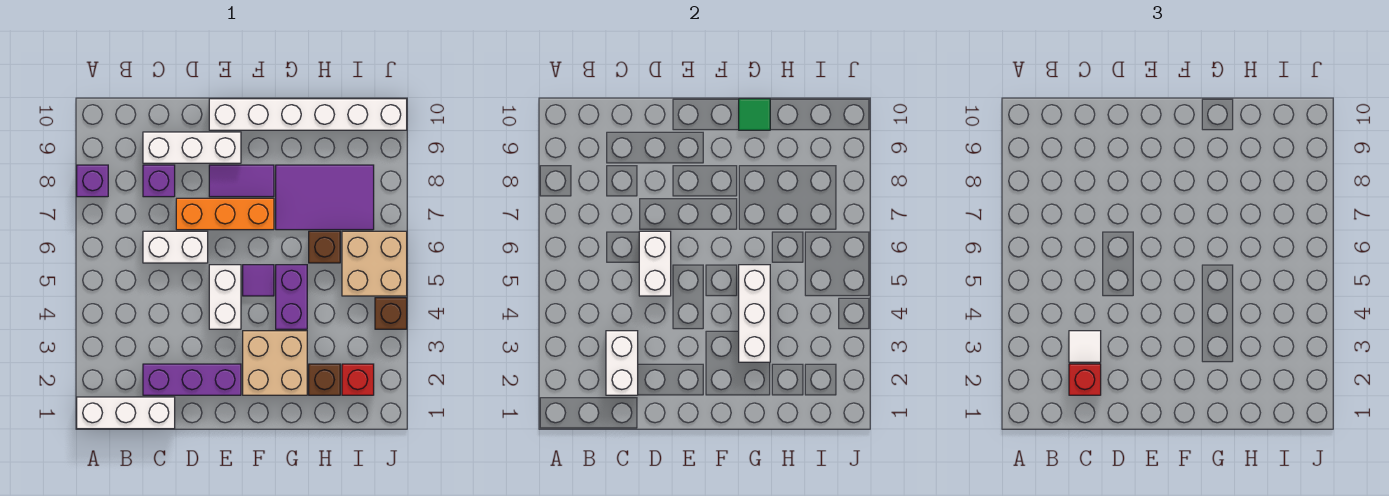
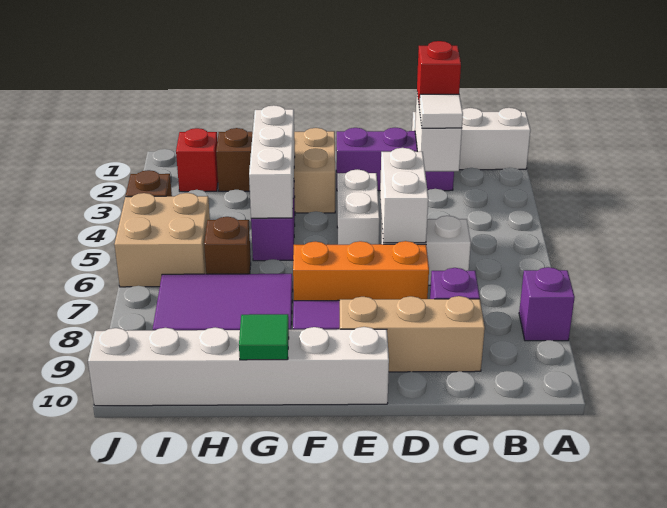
white 1x3 brick [143,132,241,163] -> tan 1x3 brick [340,296,485,372]
purple 1x1 tile [243,265,274,296] -> none

